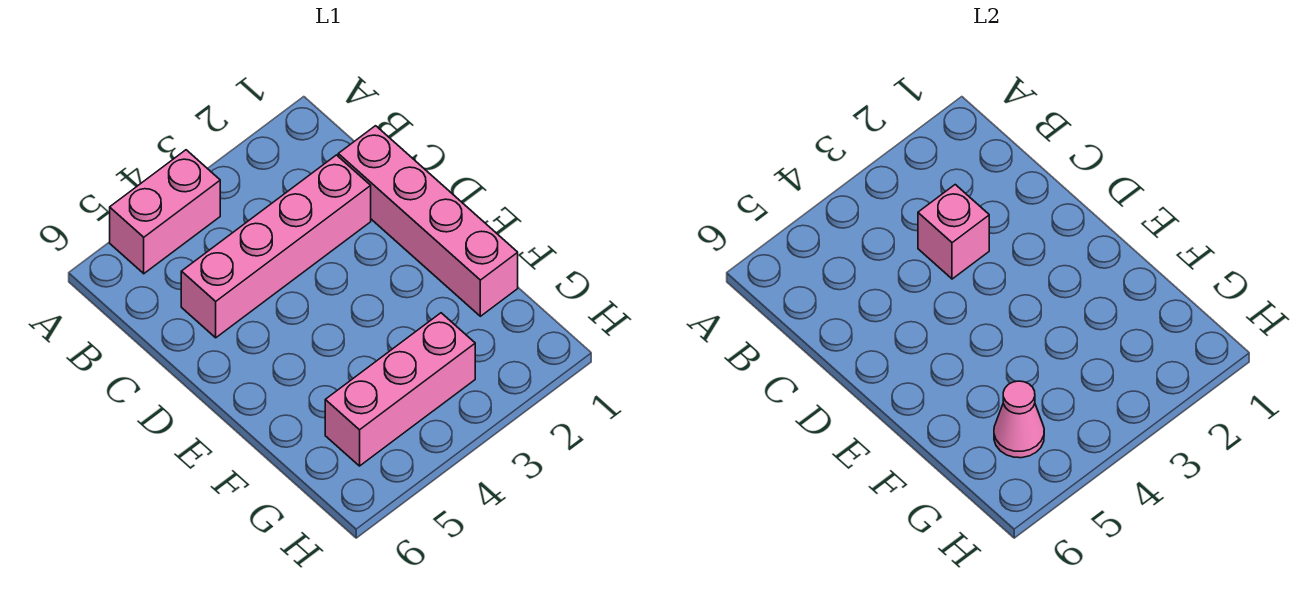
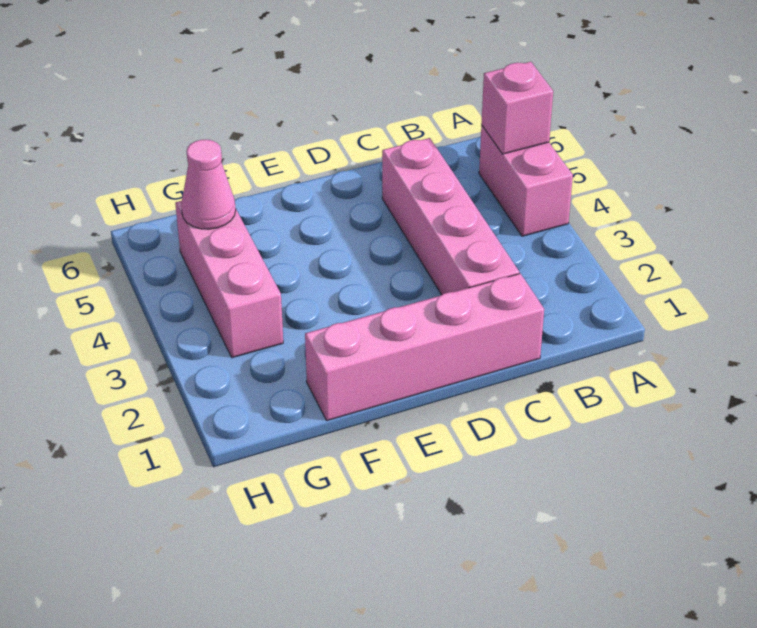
pink 1x1 brick [918,185,989,279] -> pink 1x1 brick moved to [481,62,553,154]

